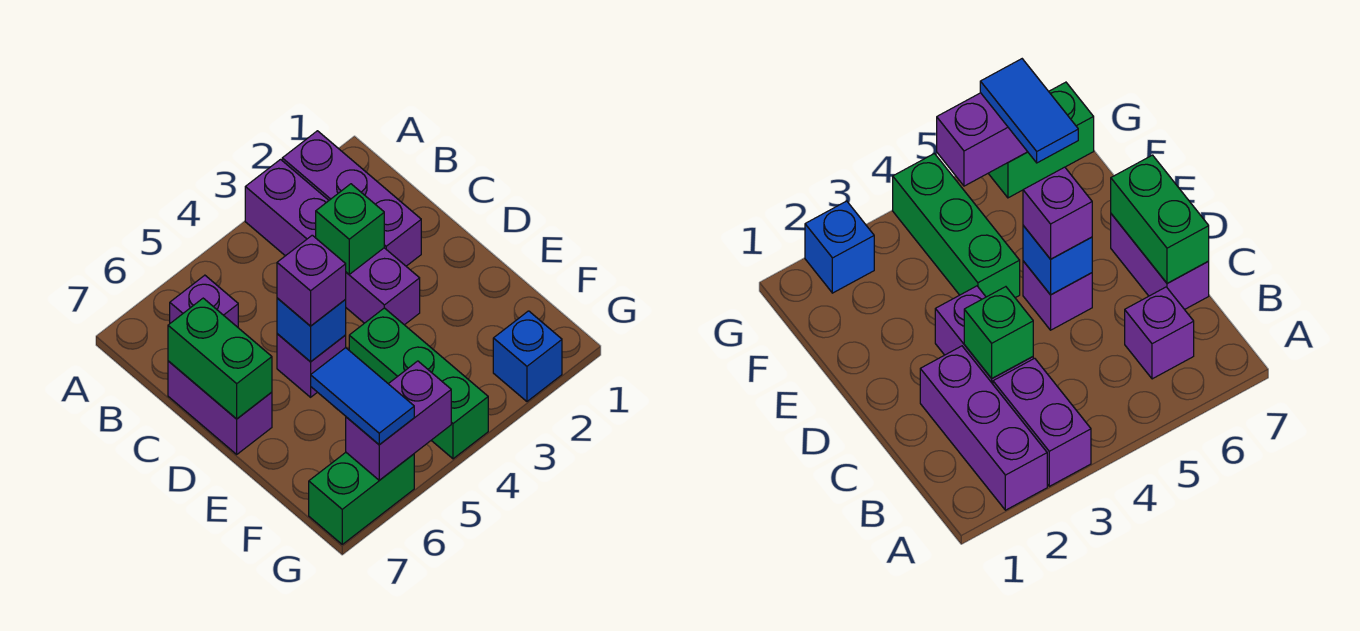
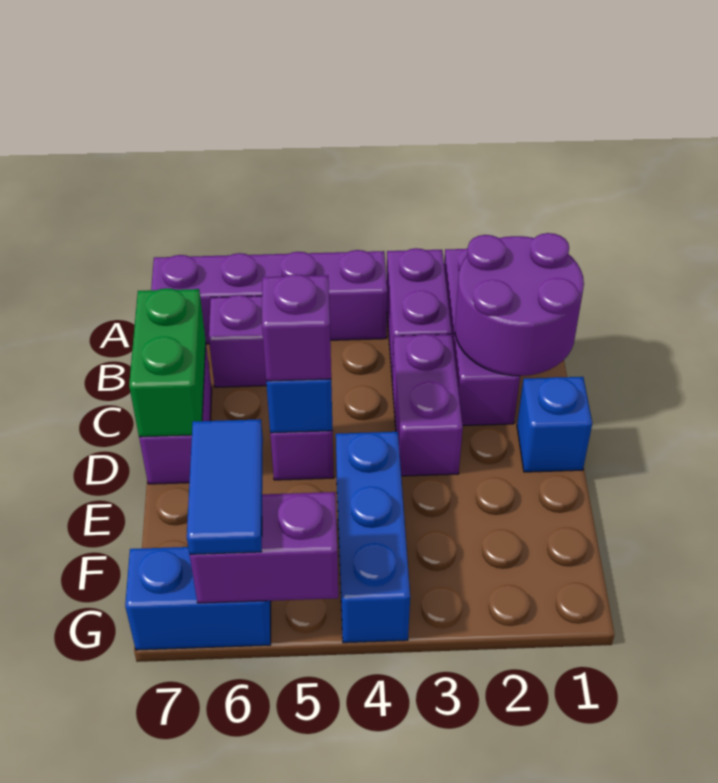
none -> purple 1x4 brick [151,250,387,344]
none -> purple 2x2 round brick [455,233,584,376]
green 1x1 brick [316,184,384,274] -> none
green 1x3 brick [349,308,488,459] -> blue 1x3 brick [336,432,410,643]
blue 1x1 brick [493,311,562,401] -> blue 1x1 brick moved to [517,377,592,472]
green 1x2 brick [309,453,414,544] -> blue 1x2 brick [125,547,271,650]

